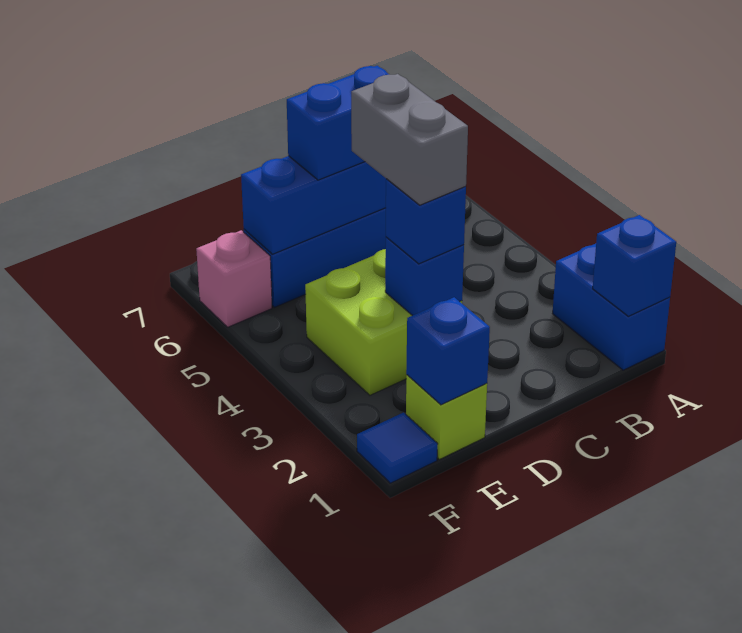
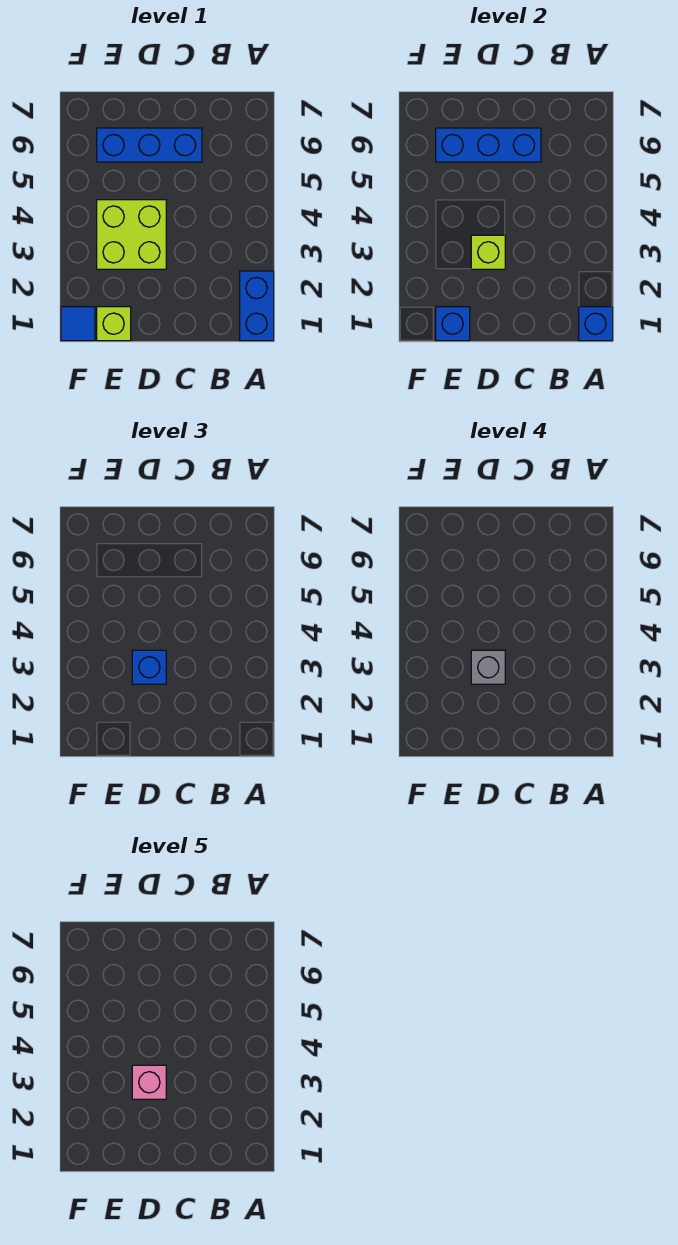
blue 1x2 brick [287,66,389,180] -> none
blue 1x1 brick [385,237,464,316] -> lime 1x1 brick [471,235,505,269]
grey 1x2 brick [351,74,468,205] -> grey 1x1 brick [471,650,505,684]
pink 1x1 brick [196,230,272,327] -> pink 1x1 brick moved to [132,1065,166,1099]

